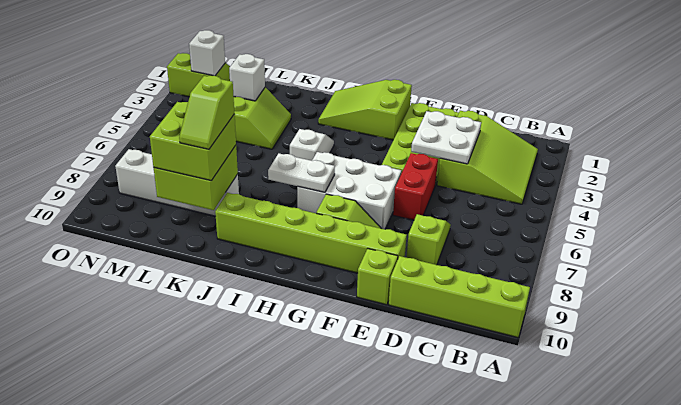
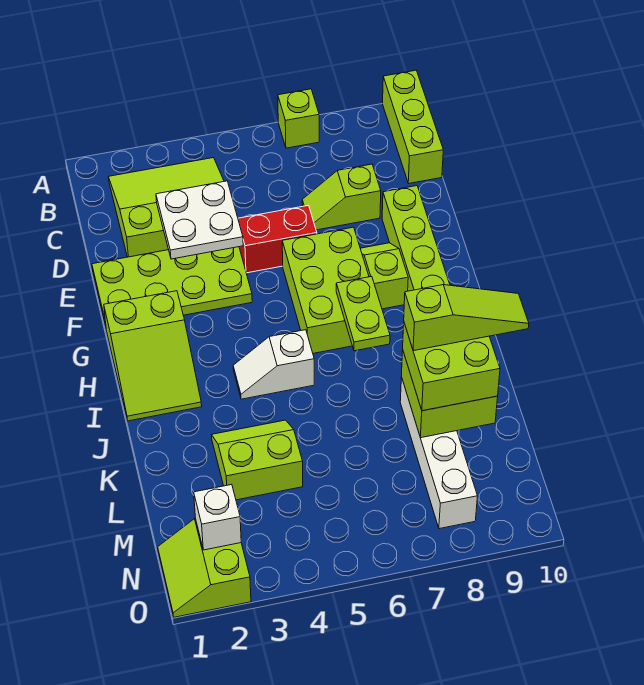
lime 1x4 brick [389,256,530,338] -> lime 1x3 brick [383,70,443,183]
lime 1x1 brick [357,249,398,305] -> lime 1x1 brick moved to [278,89,319,148]
white 2x3 brick [297,152,401,229] -> lime 2x3 brick [282,227,369,353]
white 1x2 plate [268,153,335,192] -> lime 1x2 plate [336,276,390,351]
lime 1x2 slope [179,75,234,149] -> lime 1x3 slope [404,285,529,351]
white 1x1 brick [229,54,265,101] -> none

